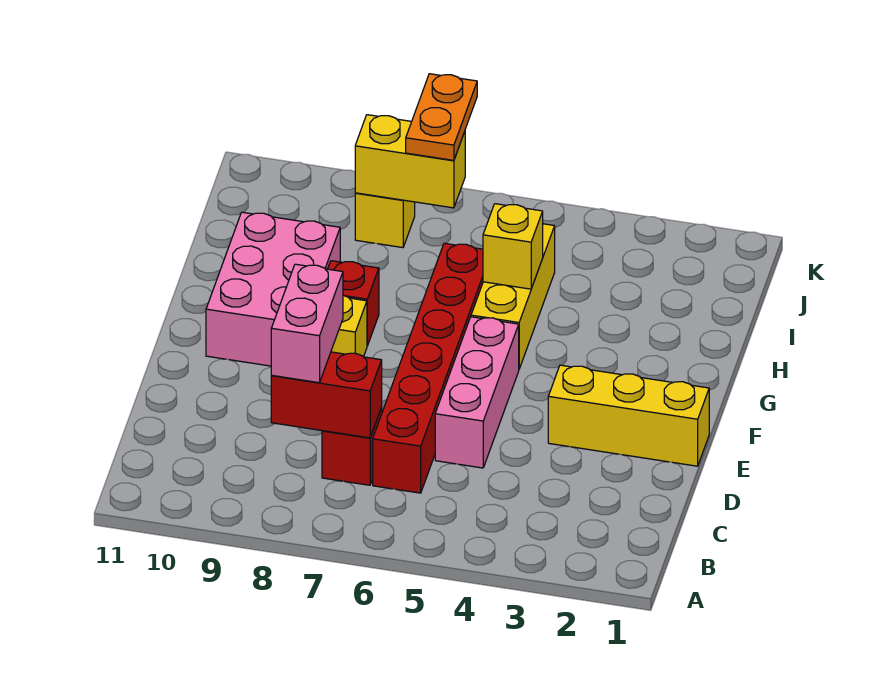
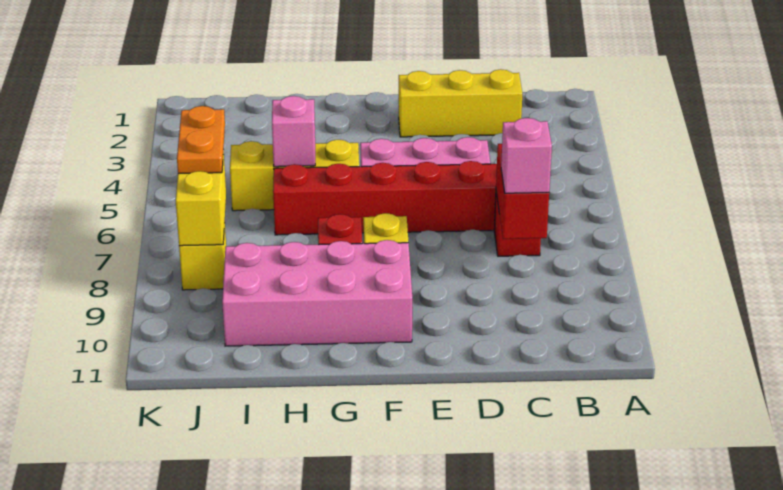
pink 1x2 brick [271,264,343,383] -> pink 1x1 brick [501,118,552,193]
yellow 1x3 brick [548,365,709,466] -> yellow 1x3 brick turned to [399,69,522,137]
pink 2x3 brick [206,212,340,366] -> pink 2x4 brick [222,240,412,346]
yellow 1x1 brick [483,204,543,289] -> pink 1x1 brick [272,96,315,167]
orange 1x2 plate [406,74,477,160] -> orange 1x2 plate turned to [177,106,225,173]

